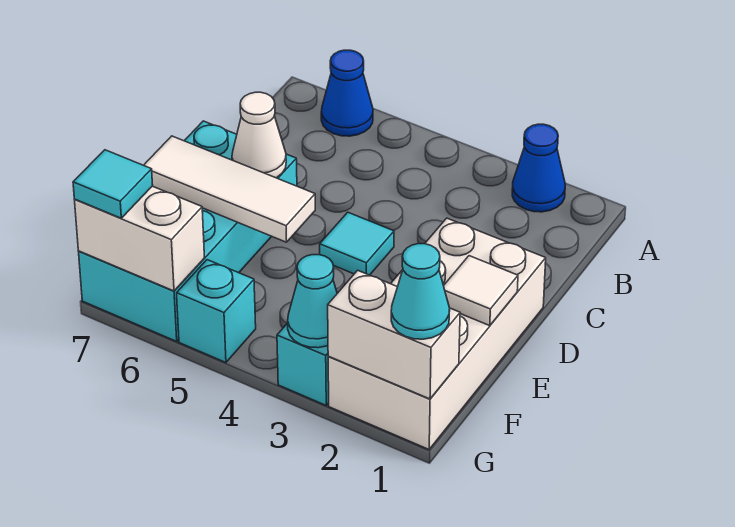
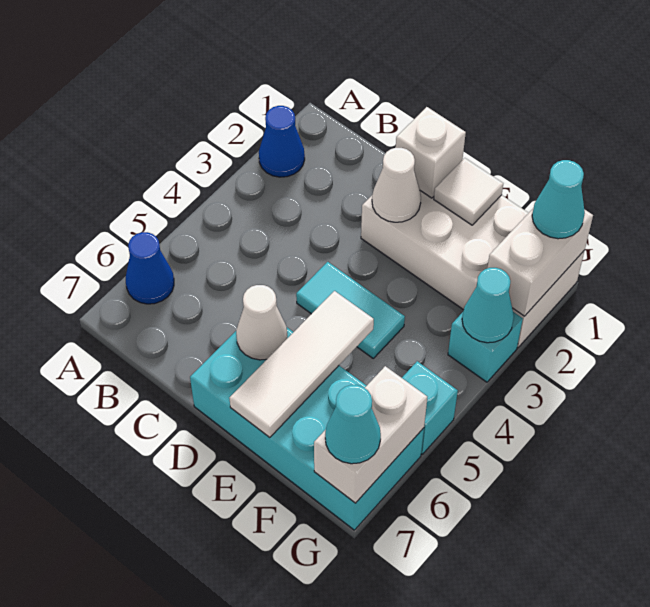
none -> white 1x1 brick [396,107,466,198]
none -> white 1x1 cone [372,148,421,222]
cyan 1x1 tile [320,212,394,275] -> cyan 1x2 tile [296,262,405,358]
cyan 1x1 tile [73,150,153,218] -> cyan 1x1 cone [325,385,381,464]

